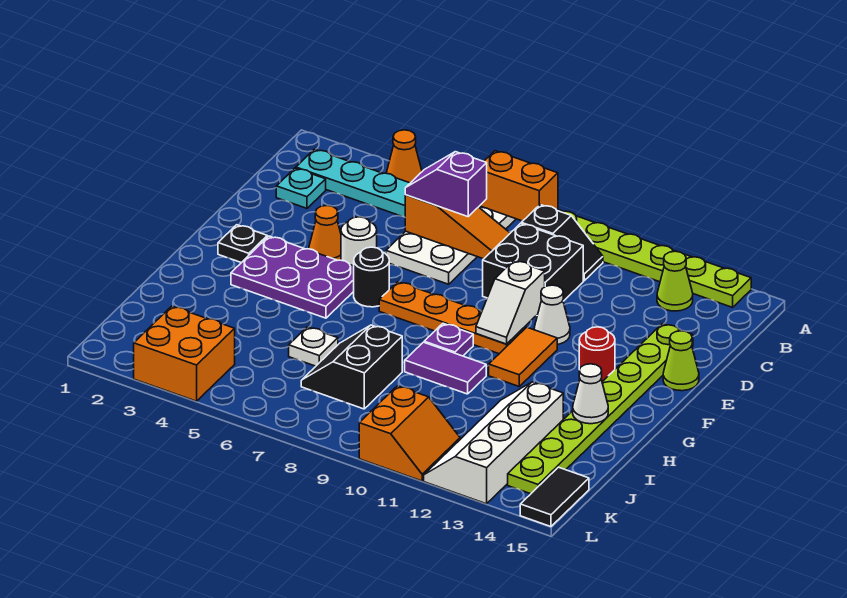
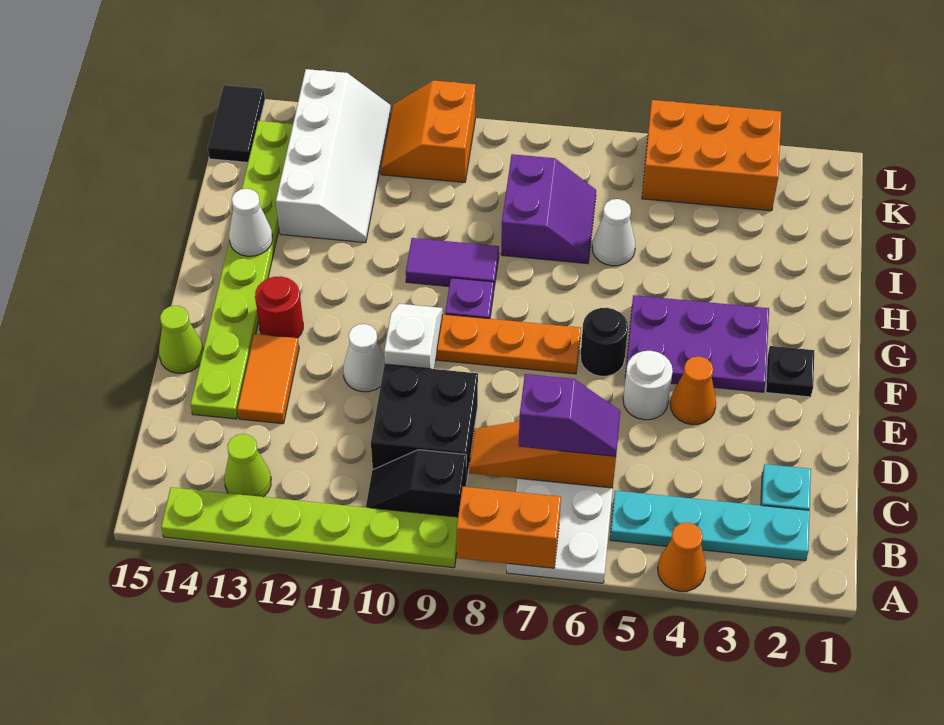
orange 1x2 tile [489,327,557,386] -> orange 1x2 tile moved to [237,334,299,424]
white 1x1 plate [289,327,338,366] -> white 1x1 cone [592,199,635,266]
black 2x2 slope [301,325,402,409] -> purple 2x2 slope [501,154,596,264]
orange 2x2 brick [134,306,235,401] -> orange 2x3 brick [642,100,781,211]

